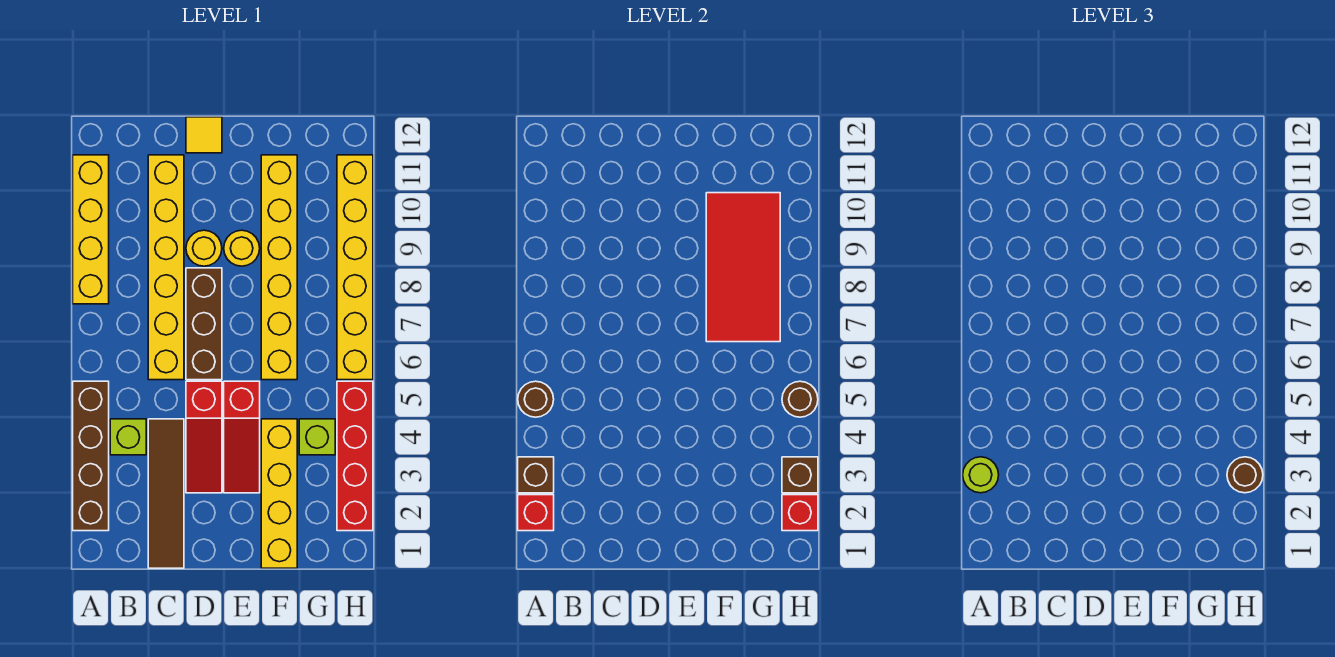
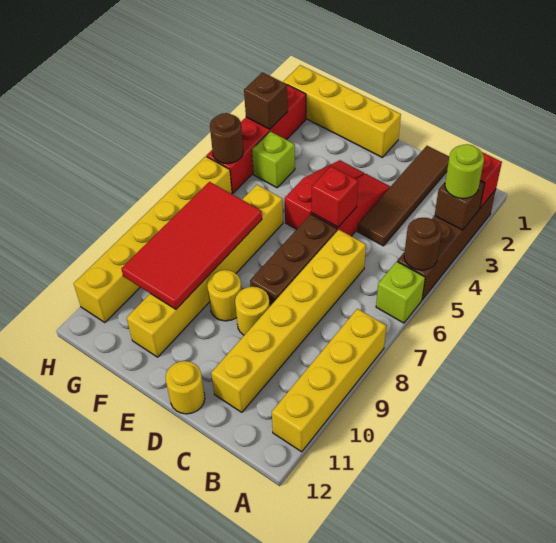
lime 1x1 brick [110,419,146,455] -> lime 1x1 brick moved to [376,262,425,323]
yellow 1x1 tile [186,117,222,153] -> yellow 1x1 round brick [165,361,205,414]
yellow 1x4 brick [261,419,297,568] -> yellow 1x4 brick turned to [283,65,401,157]
red 1x1 brick [782,495,818,531] -> red 1x1 brick moved to [312,166,358,227]
brown 1x1 round brick [1227,457,1263,493] -> none

